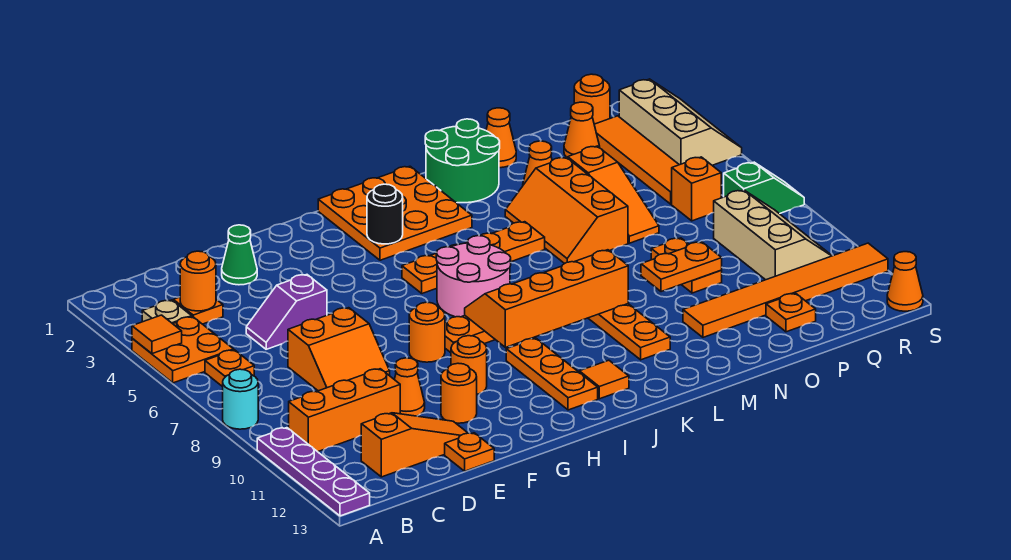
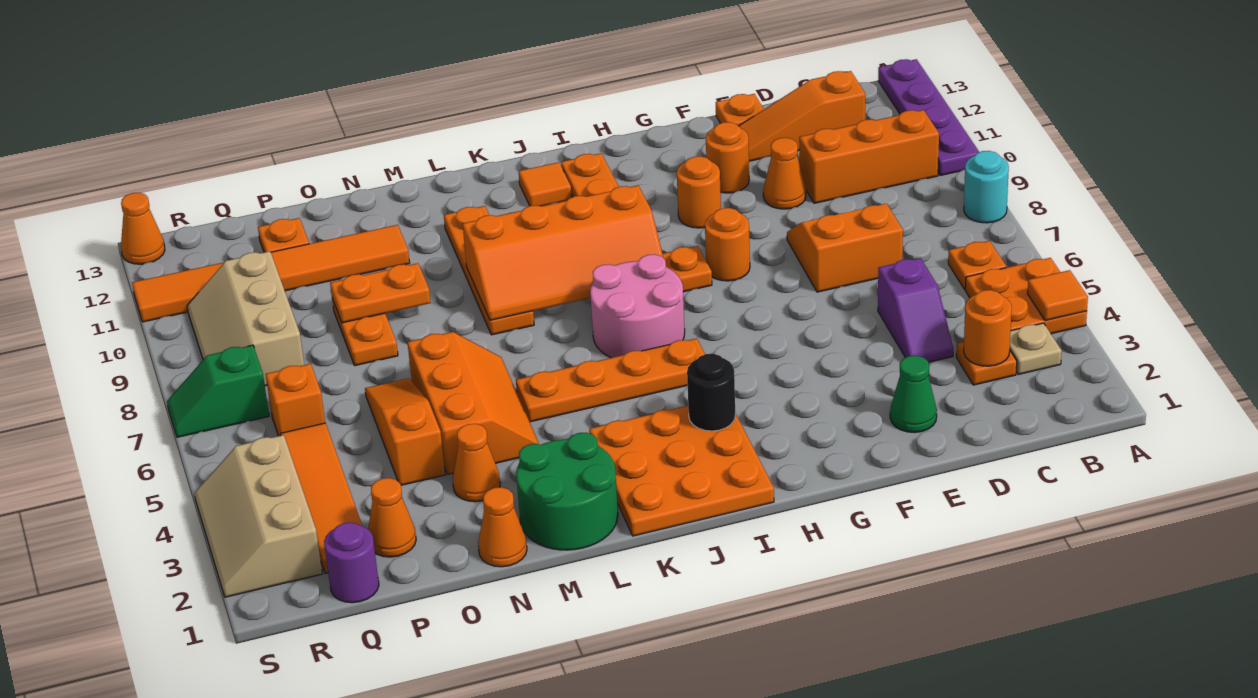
purple 1x2 slope [246,275,327,349] -> purple 1x2 slope turned to [878,258,954,362]
orange 1x1 round brick [574,74,610,124] -> purple 1x1 round brick [324,523,379,603]

